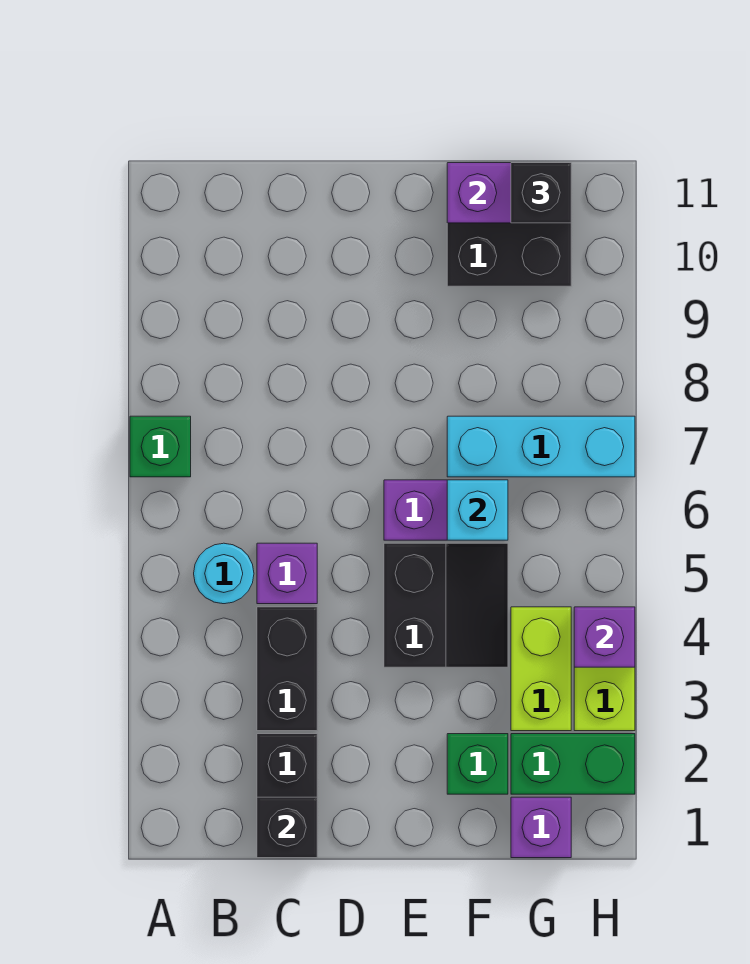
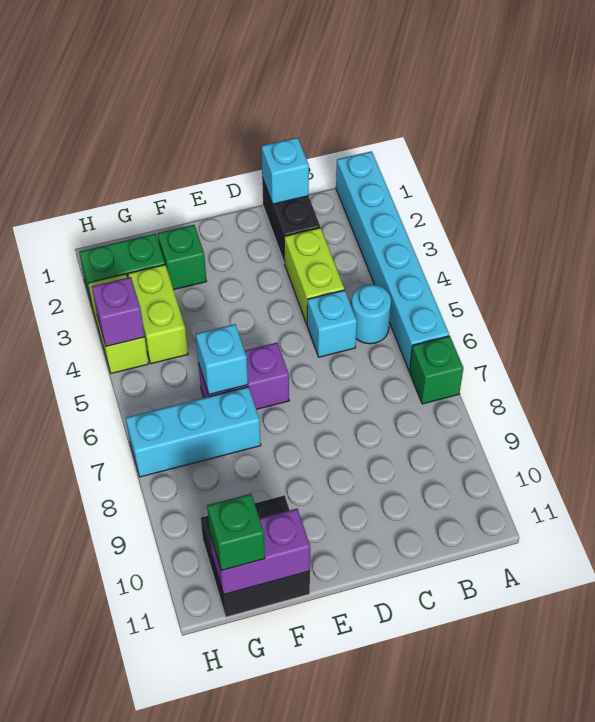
none -> cyan 1x6 brick [336,151,449,370]
black 1x1 brick [257,797,317,858] -> cyan 1x1 brick [261,137,309,204]
black 1x2 brick [257,607,317,731] -> lime 1x2 brick [284,228,344,324]
purple 1x1 brick [257,543,317,604] -> cyan 1x1 brick [307,290,357,357]
black 2x2 slope [384,543,508,667] -> none
purple 1x1 brick [511,797,571,858] -> none
black 1x1 brick [511,163,571,223] -> green 1x1 brick [207,494,265,570]

